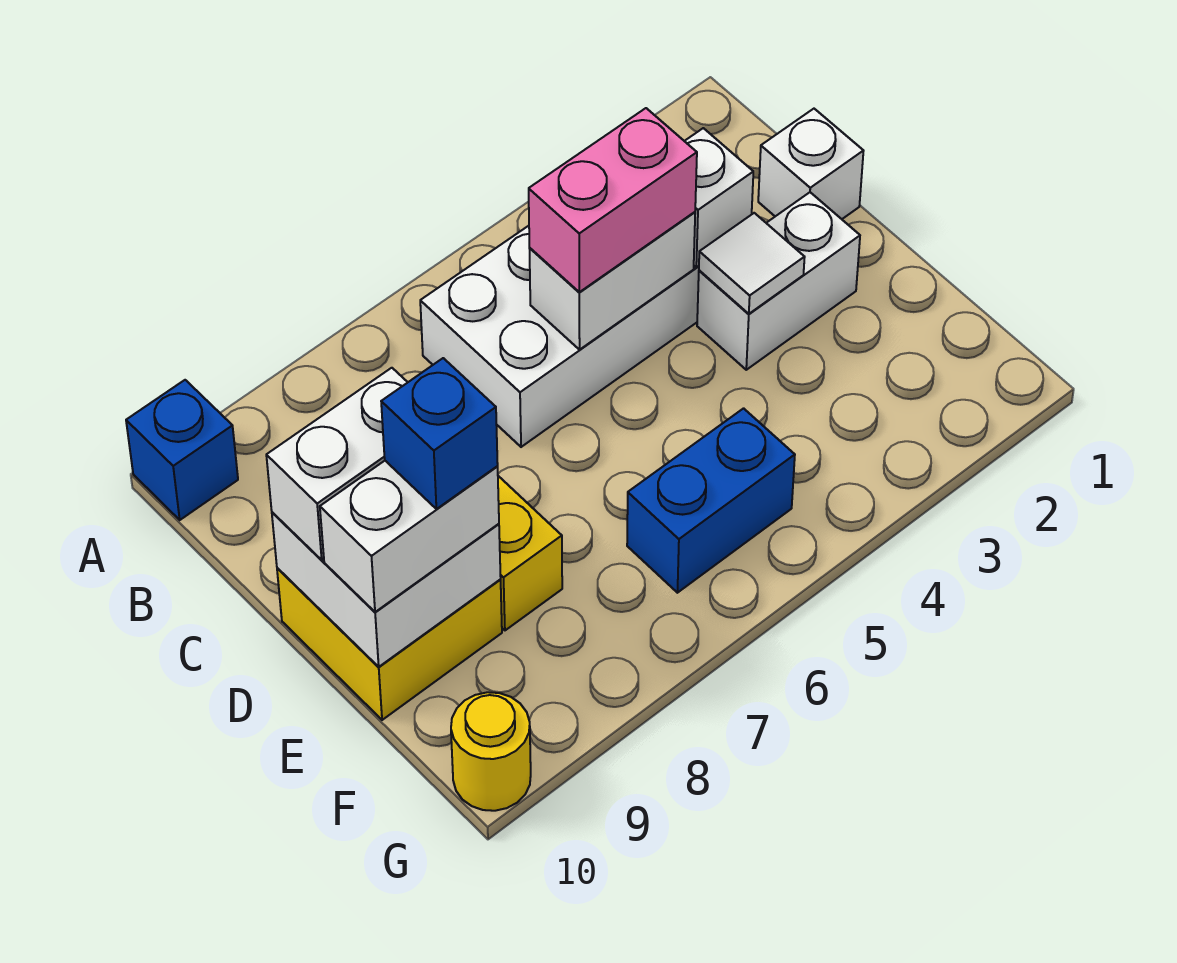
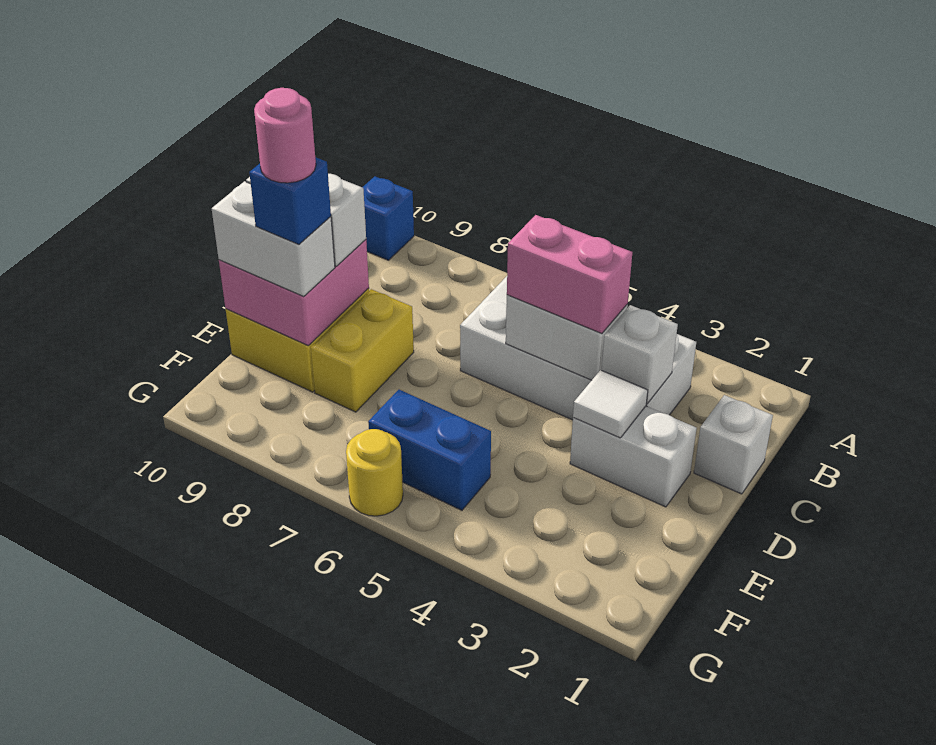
white 2x2 brick [272,512,501,667] -> pink 2x2 brick [219,240,369,345]
none -> pink 1x1 round brick [254,88,316,183]
yellow 1x1 round brick [451,692,531,811] -> yellow 1x1 round brick moved to [346,429,403,516]

